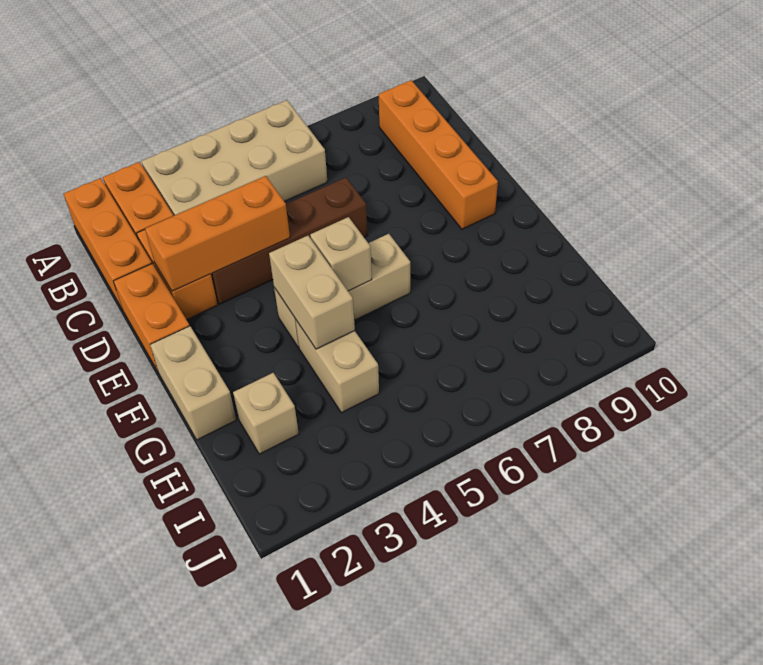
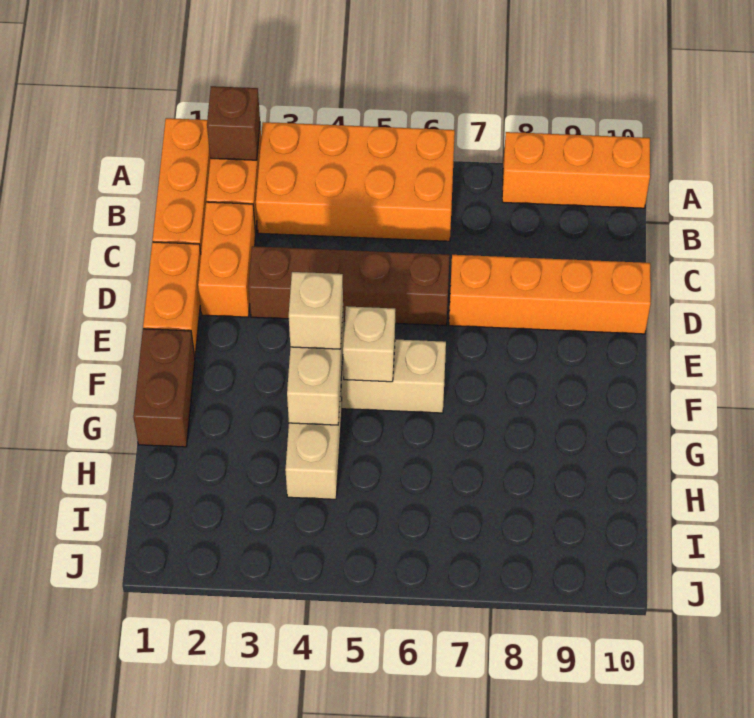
none -> brown 1x1 brick [207,86,260,160]
tan 2x4 brick [142,100,327,216] -> orange 2x4 brick [256,122,455,241]
orange 1x4 brick [379,80,498,229] -> orange 1x4 brick turned to [449,255,651,334]
orange 1x3 brick [145,176,290,291] -> orange 1x3 brick moved to [502,132,650,208]
tan 1x2 brick [150,326,236,440] -> brown 1x2 brick [133,329,195,447]
tan 1x1 brick [233,373,299,454] -> tan 1x1 brick moved to [289,272,343,349]

